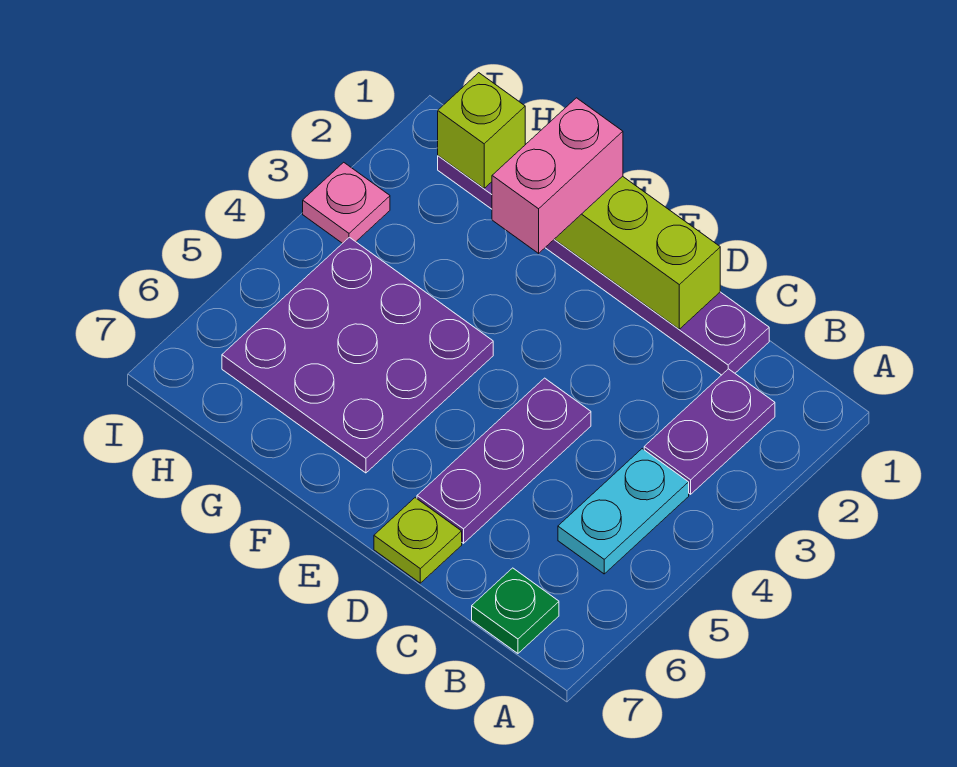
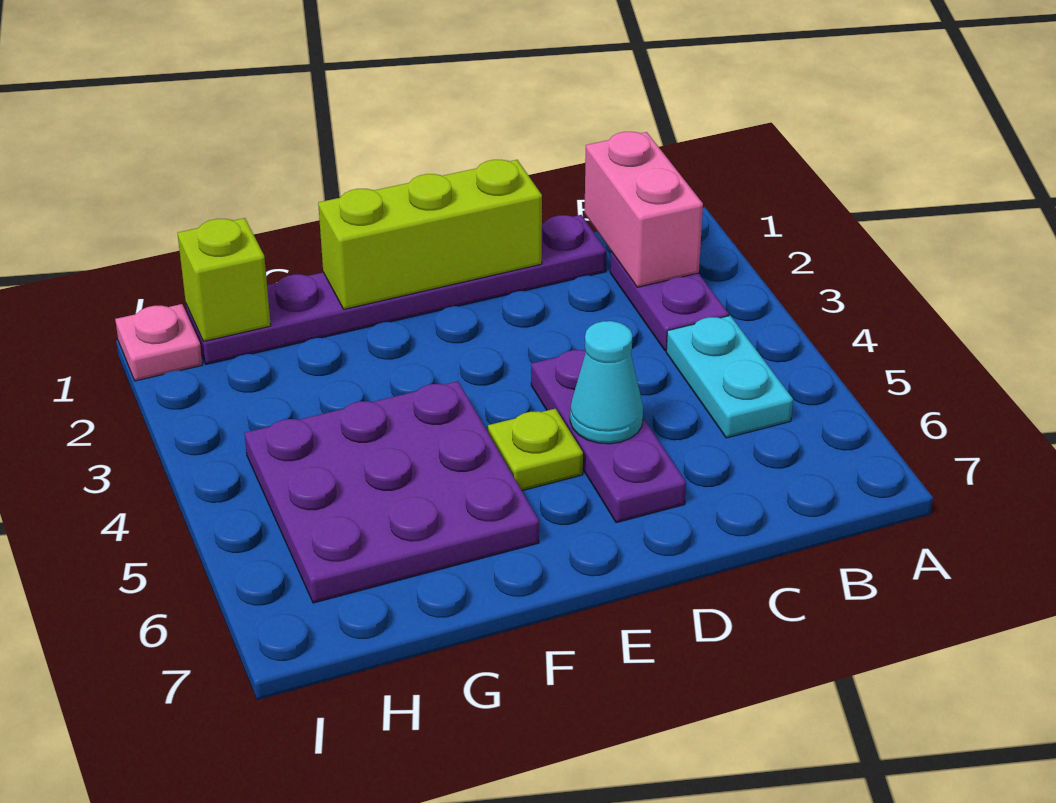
green 1x1 plate [472,568,559,653] -> none
none -> cyan 1x1 cone [570,321,643,444]
lime 1x1 plate [374,498,462,583] -> lime 1x1 plate moved to [488,409,583,491]
pink 1x2 brick [492,98,623,253] -> pink 1x2 brick moved to [584,132,703,287]
pink 1x1 plate [303,162,390,243] -> pink 1x1 plate moved to [115,304,203,381]

